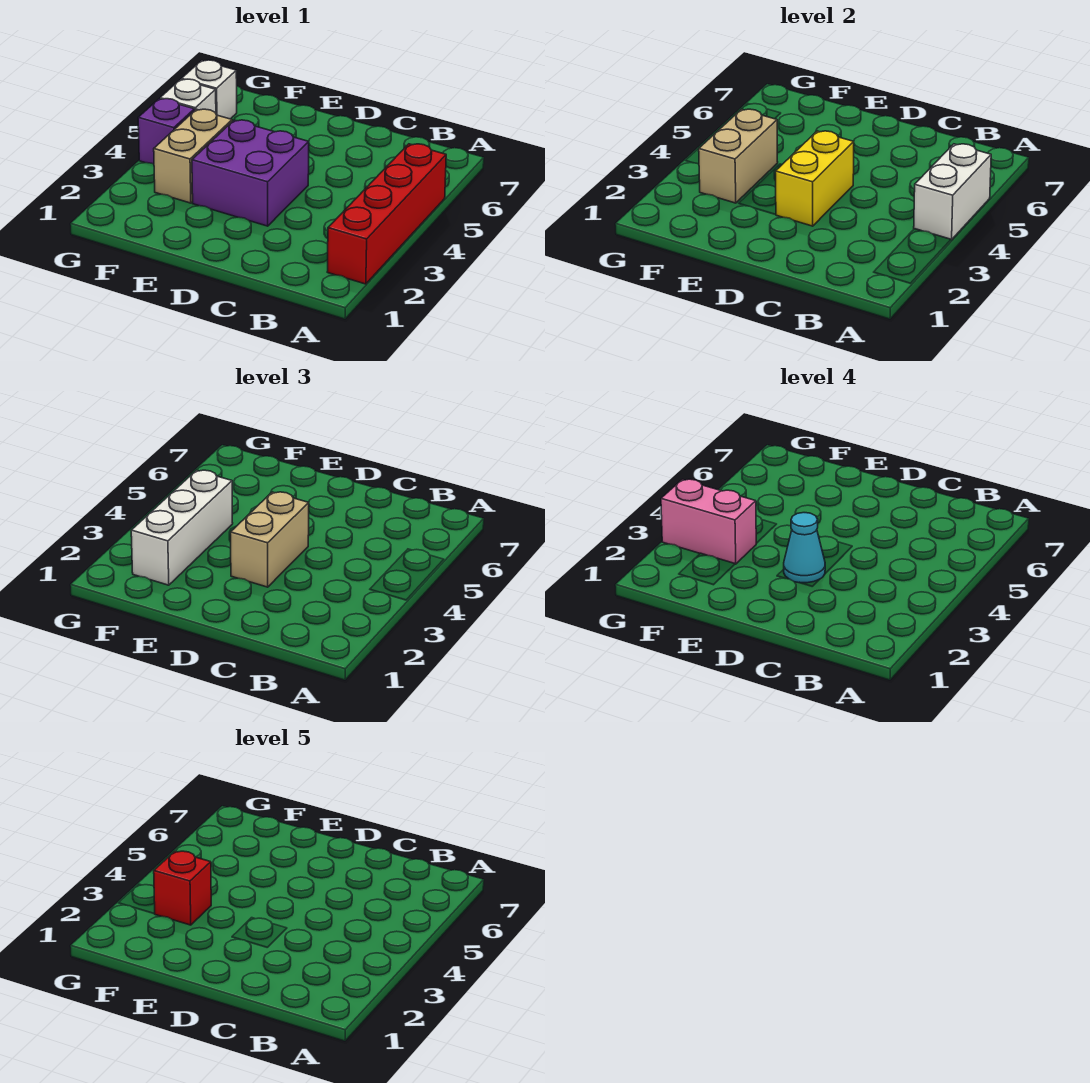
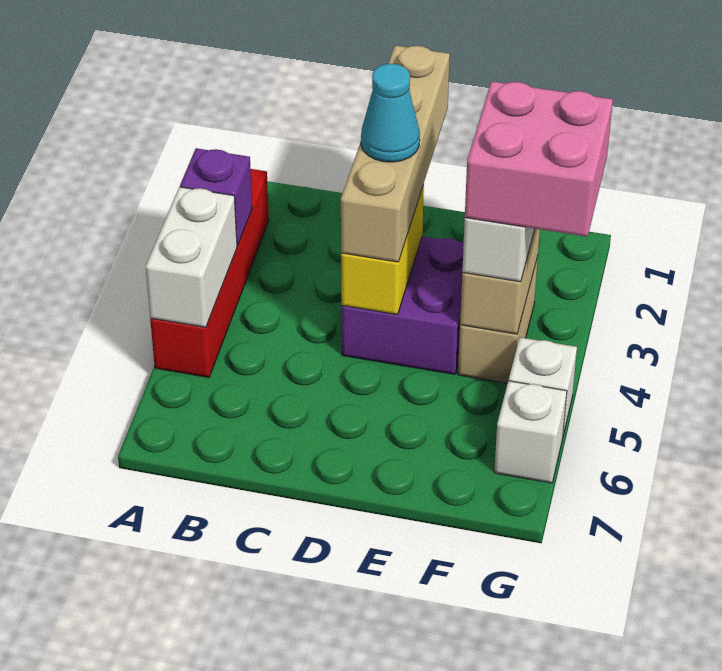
tan 1x2 brick [231,492,309,587] -> tan 1x4 brick [341,46,450,262]
pink 1x2 brick [661,479,756,564] -> pink 2x2 brick [465,81,613,237]
red 1x1 brick [154,851,211,925] -> none
purple 1x1 brick [138,99,195,164] -> purple 1x1 brick moved to [180,148,252,245]

